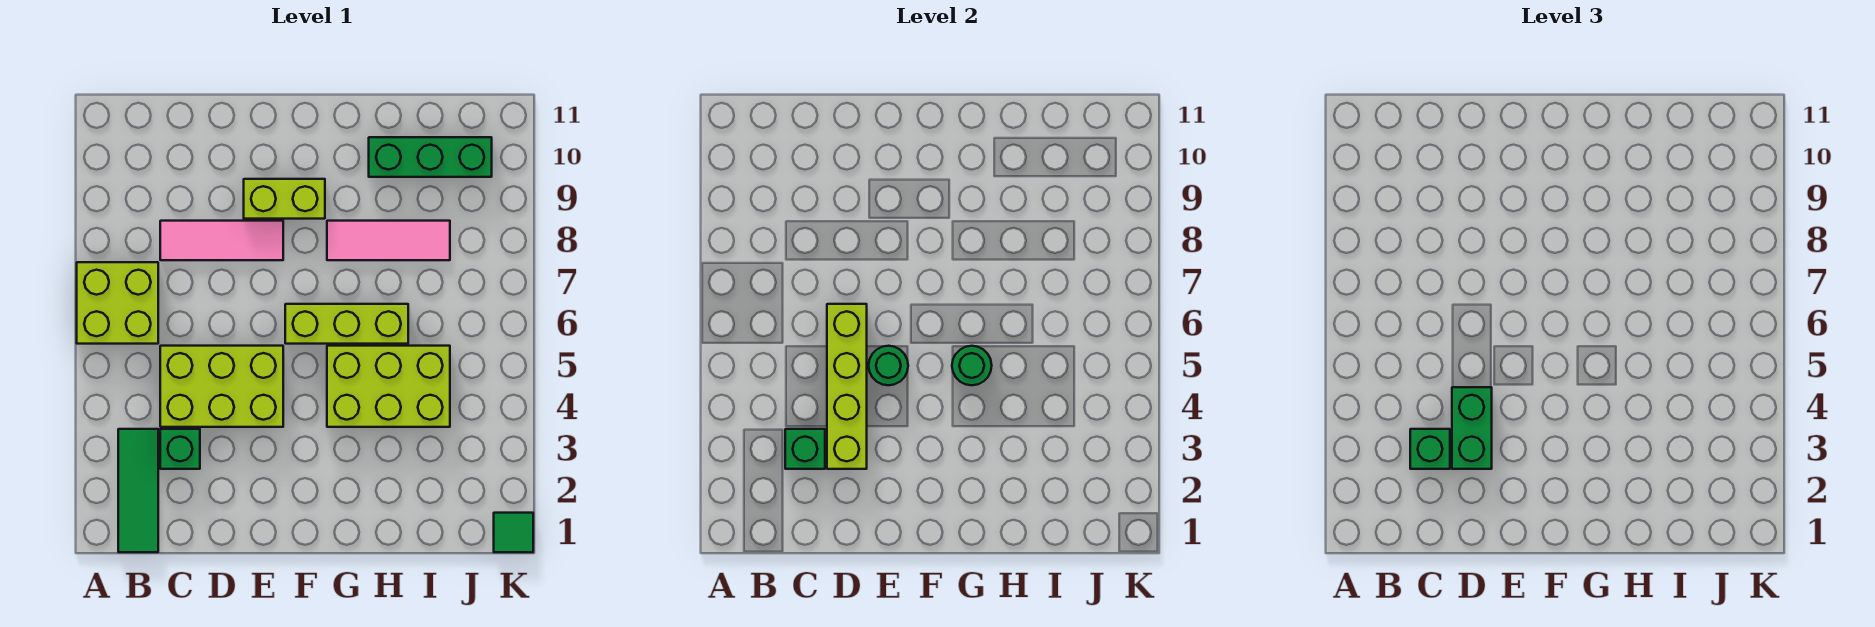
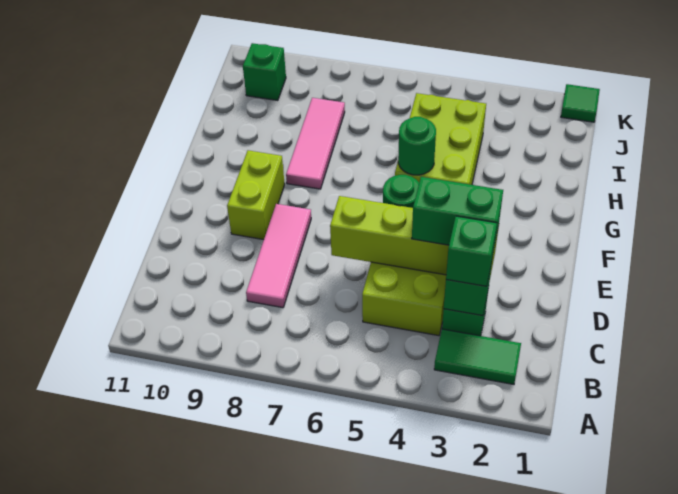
lime 2x2 brick [77,262,158,344] -> none
green 1x3 tile [118,429,158,552] -> green 1x2 tile [434,329,521,384]
lime 1x3 brick [285,304,408,344] -> none
green 1x3 brick [369,137,492,177] -> green 1x1 brick [243,43,286,101]

